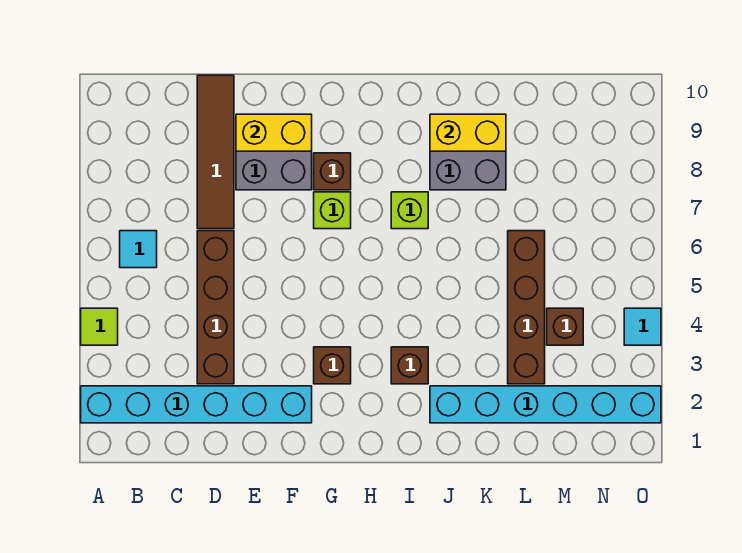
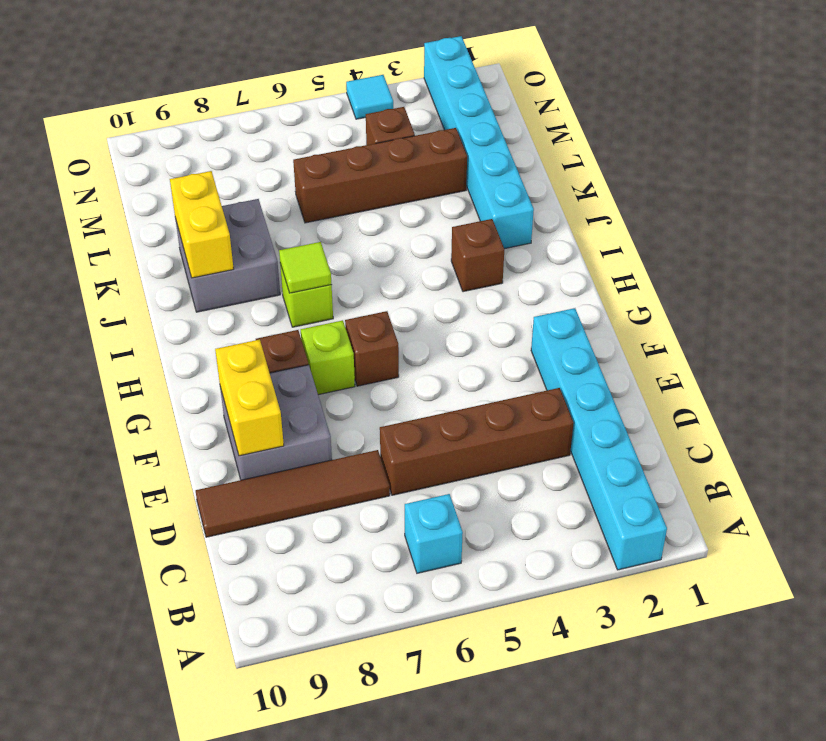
lime 1x1 tile [81,308,118,345] -> lime 1x1 tile moved to [279,242,332,293]
cyan 1x1 tile [120,231,157,268] -> cyan 1x1 brick [405,494,463,573]
brown 1x1 brick [314,347,351,384] -> brown 1x1 brick moved to [345,311,399,386]

